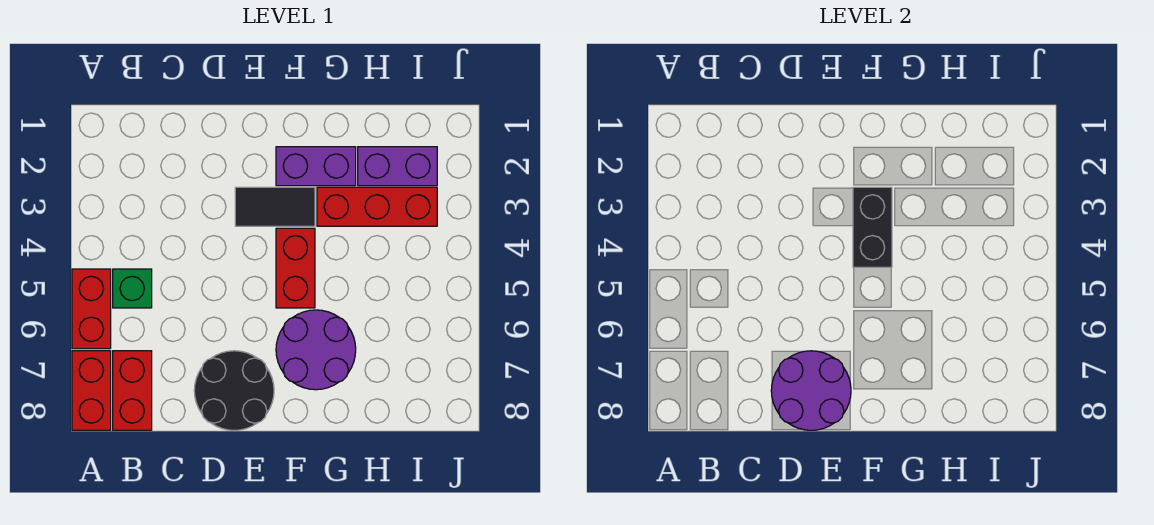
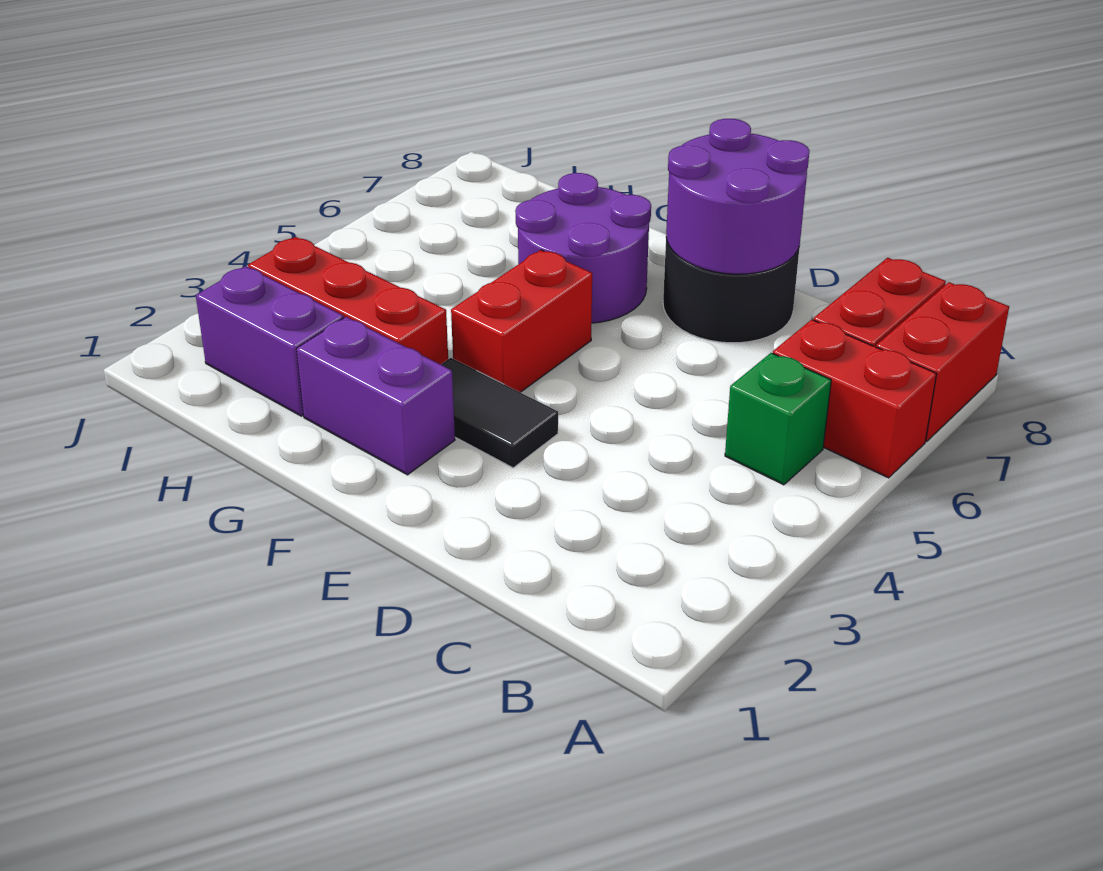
red 1x2 brick [72,269,111,349] -> red 1x2 brick turned to [773,320,936,478]
black 1x2 brick [853,187,892,267] -> none

